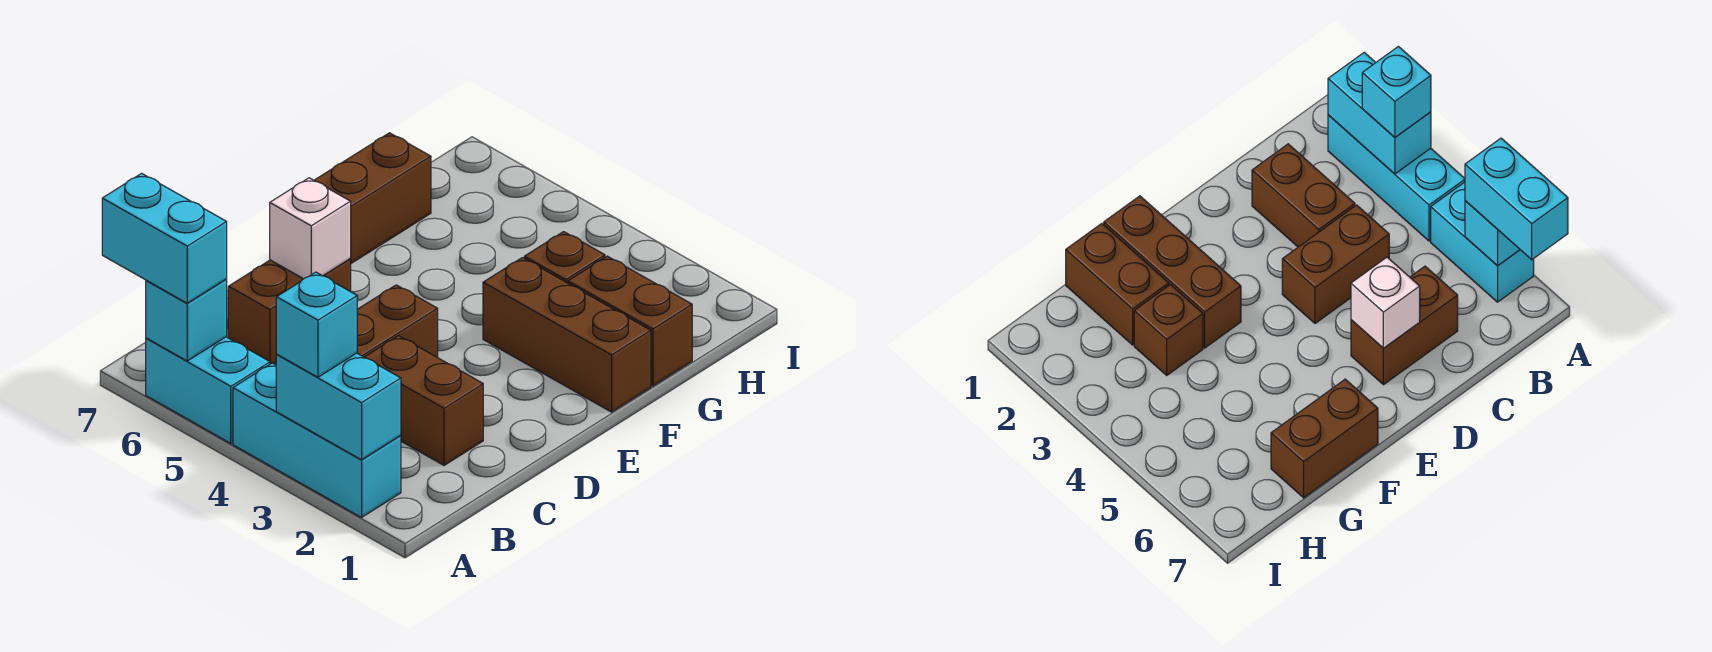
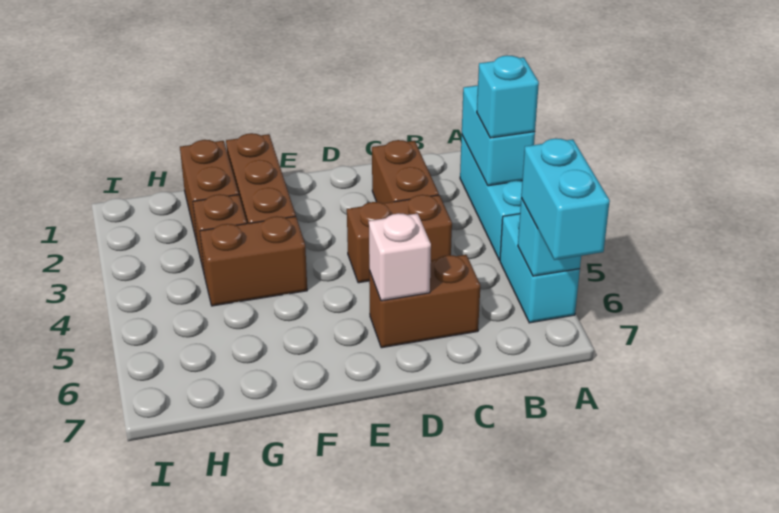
brown 1x2 brick [314,133,431,263] -> brown 1x2 brick moved to [200,216,307,306]

